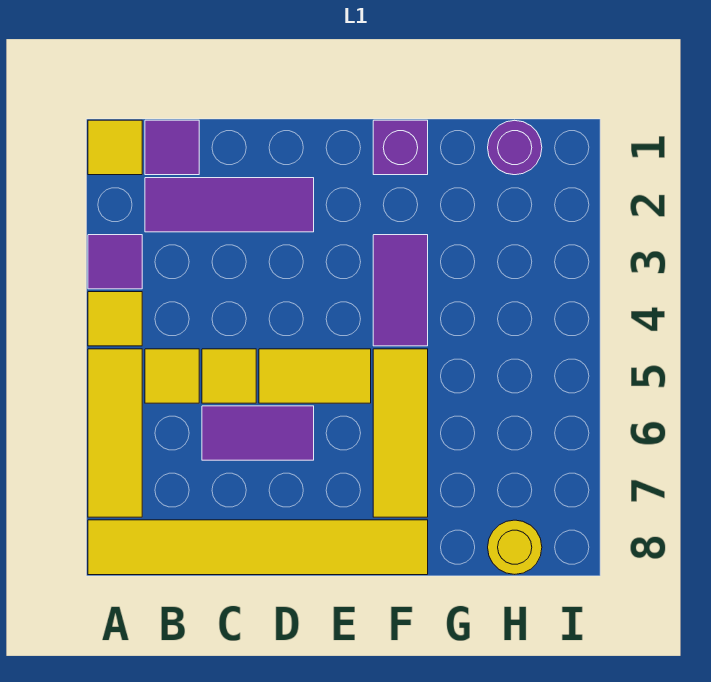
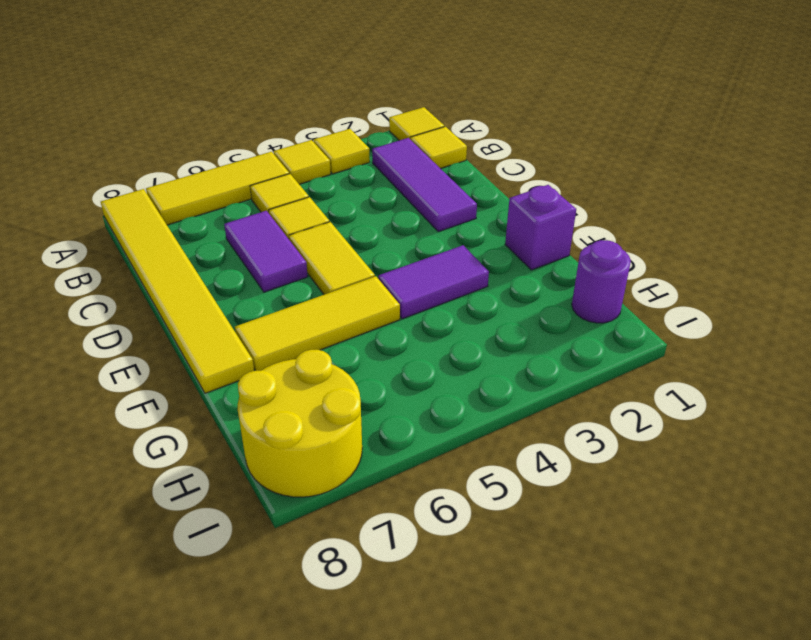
purple 1x1 tile [88,235,142,289] -> yellow 1x1 tile [313,129,370,174]
purple 1x1 tile [145,120,199,175] -> yellow 1x1 tile [410,127,467,169]
yellow 1x1 round brick [488,520,542,574] -> yellow 2x2 round brick [238,350,362,497]

